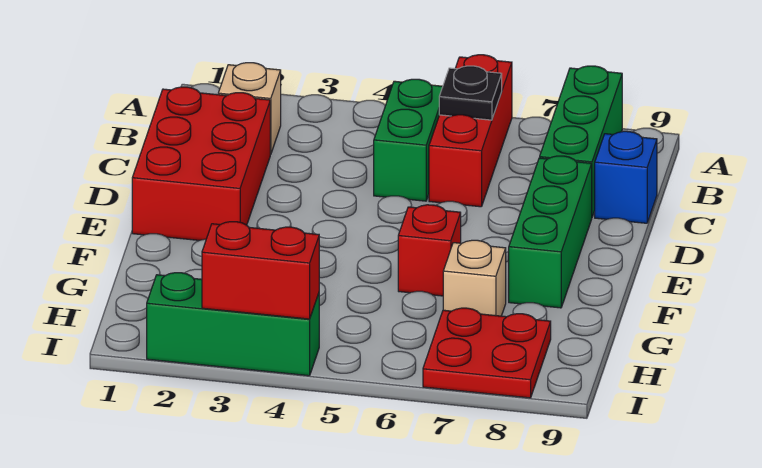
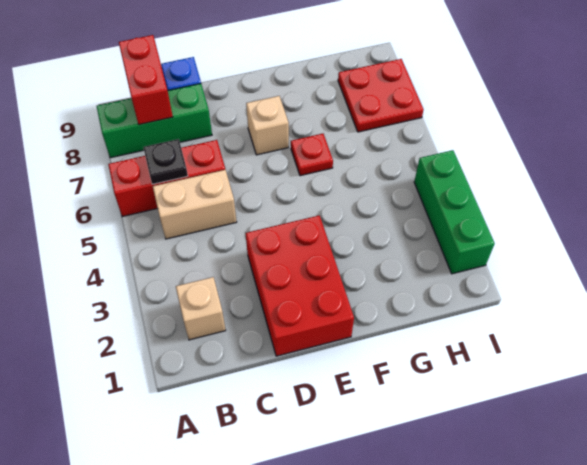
green 1x2 brick [374,79,443,201] -> tan 1x2 brick [153,170,237,239]
red 2x3 brick [132,87,270,240] -> red 2x3 brick turned to [246,215,354,356]
green 1x3 brick [509,156,592,308] -> none
red 1x1 brick [398,205,461,296] -> red 1x1 plate [291,134,333,176]
tan 1x1 brick [443,240,506,316] -> tan 1x1 brick moved to [246,96,289,155]
red 1x2 brick [202,222,319,319] -> red 1x2 brick moved to [119,35,173,125]

